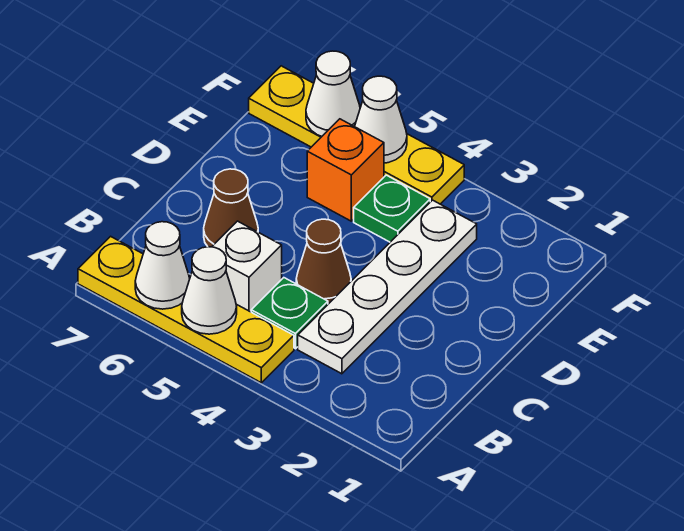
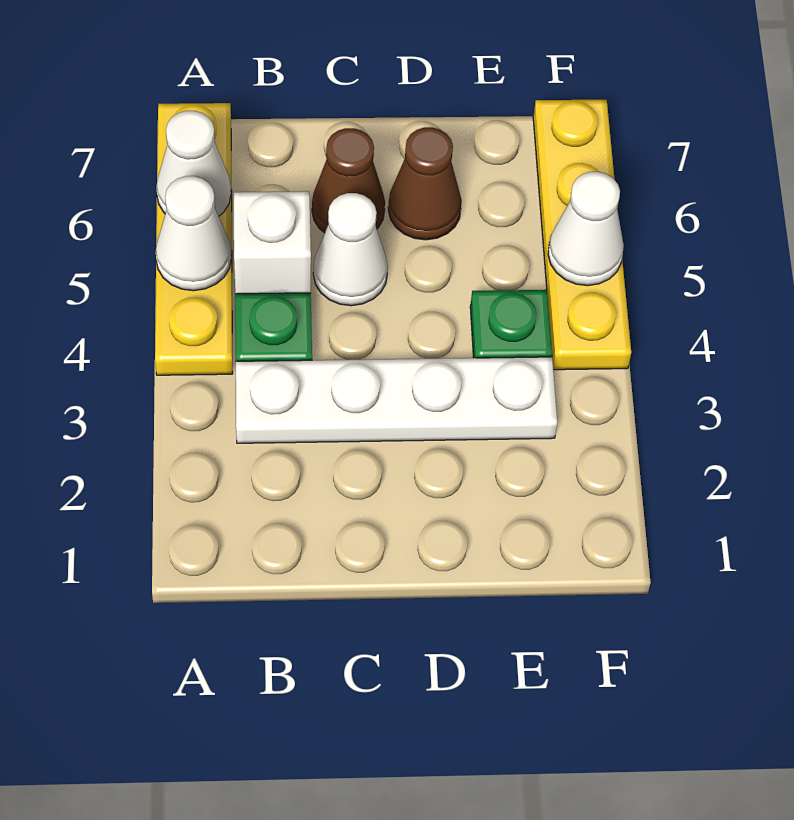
brown 1x1 cone [296,219,351,304] -> brown 1x1 cone moved to [388,127,462,240]
orange 1x1 brick [307,119,384,221] -> none
white 1x1 cone [306,51,360,136] -> white 1x1 cone moved to [313,193,388,306]

